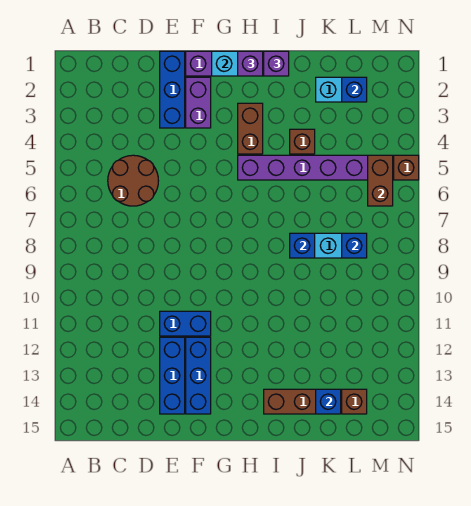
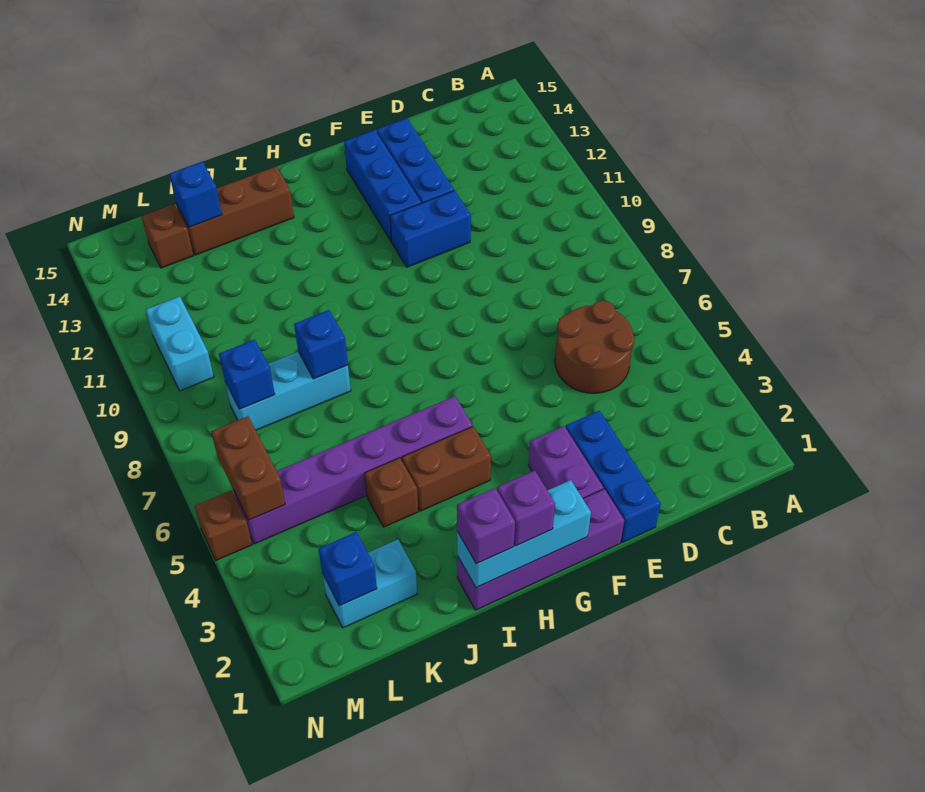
brown 1x2 brick [238,103,263,154] -> brown 1x2 brick turned to [402,427,491,511]
none -> cyan 1x2 brick [146,296,214,391]

